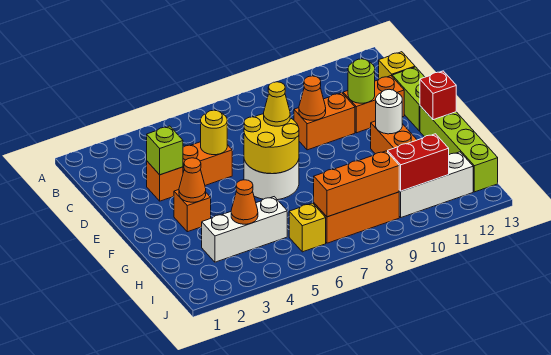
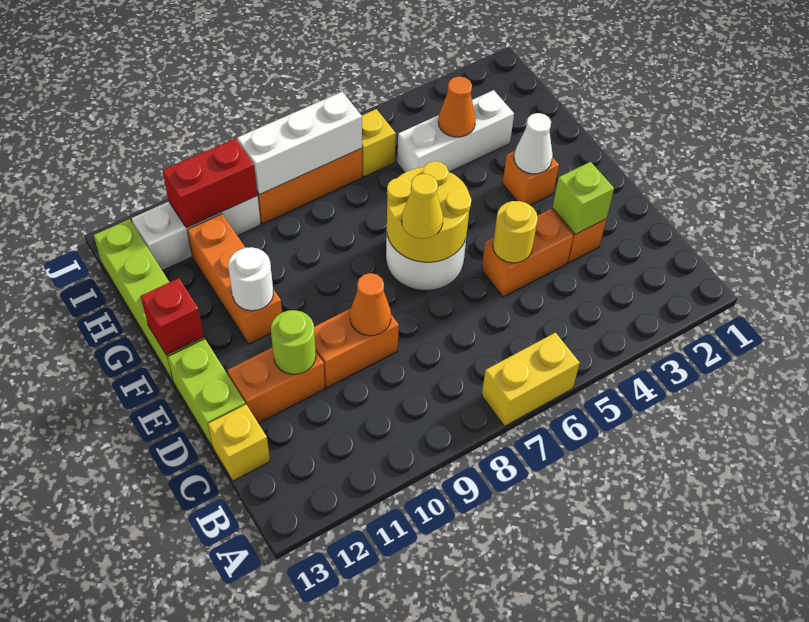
none -> yellow 1x2 brick [482,333,580,426]
orange 1x1 cone [179,158,206,202] -> white 1x1 cone [514,113,553,174]
orange 1x3 brick [314,151,399,217] -> white 1x3 brick [237,92,362,195]

